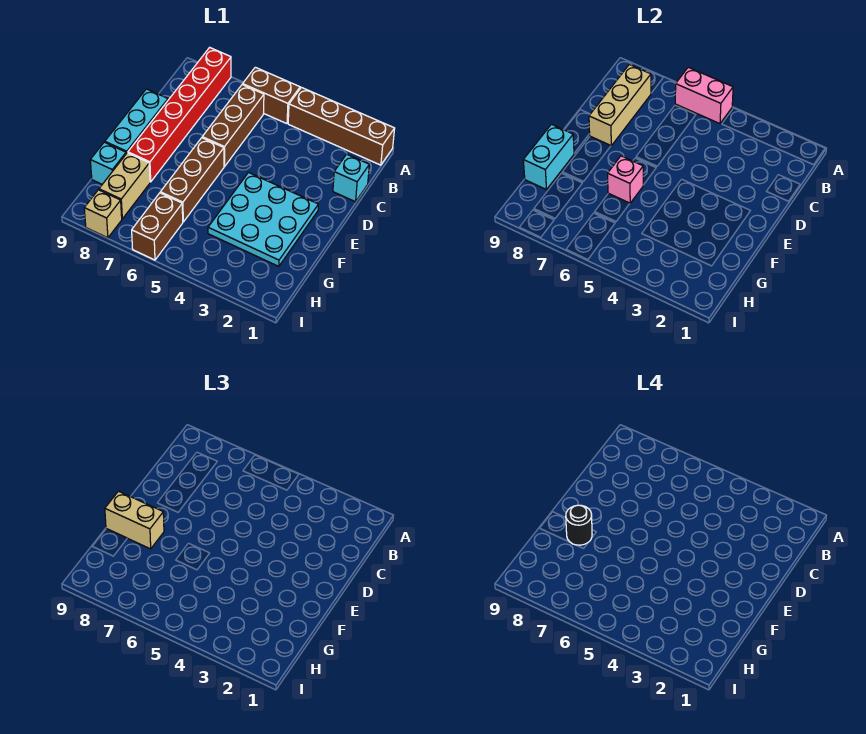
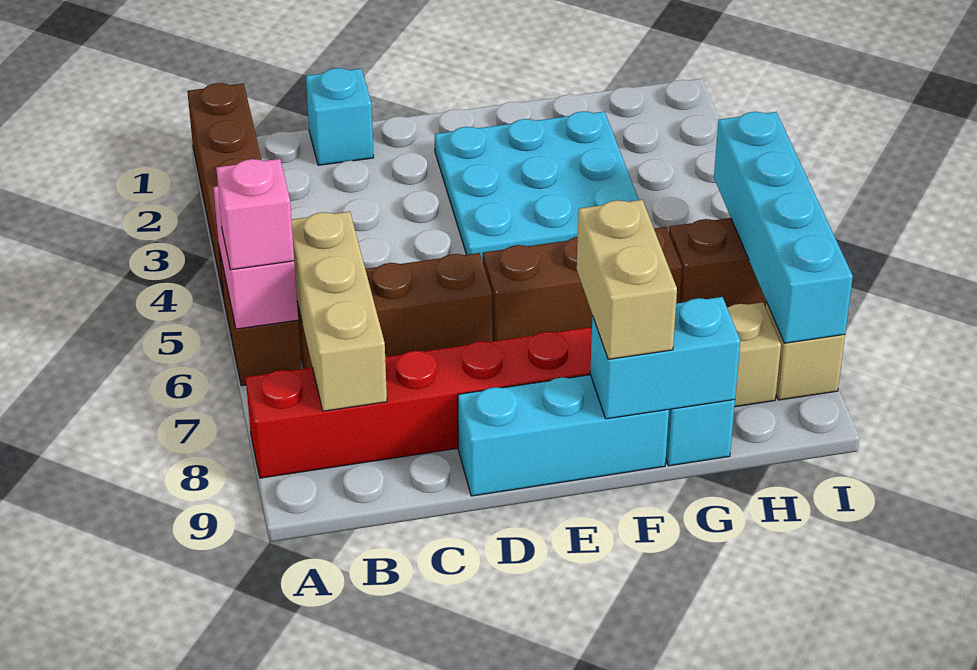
tan 1x3 brick [589,64,651,146] -> tan 1x3 brick turned to [291,212,387,411]
pink 1x1 brick [608,156,643,203] -> pink 1x1 brick moved to [216,159,294,270]
black 1x1 round brick [566,505,592,545] -> none
none -> cyan 1x4 brick [714,112,853,343]

